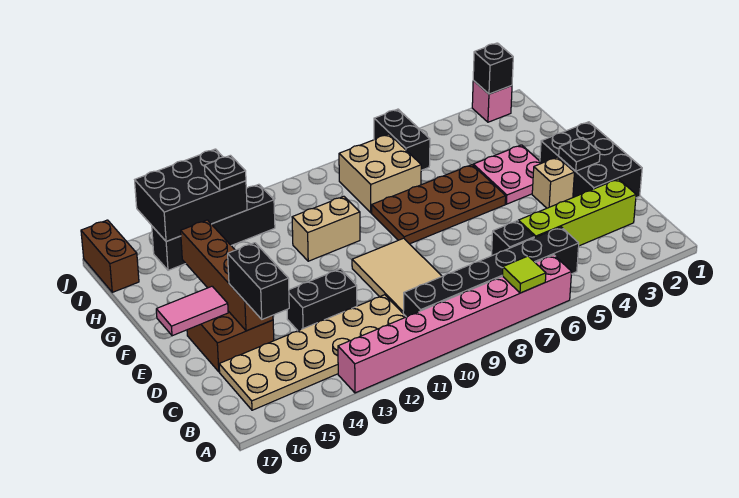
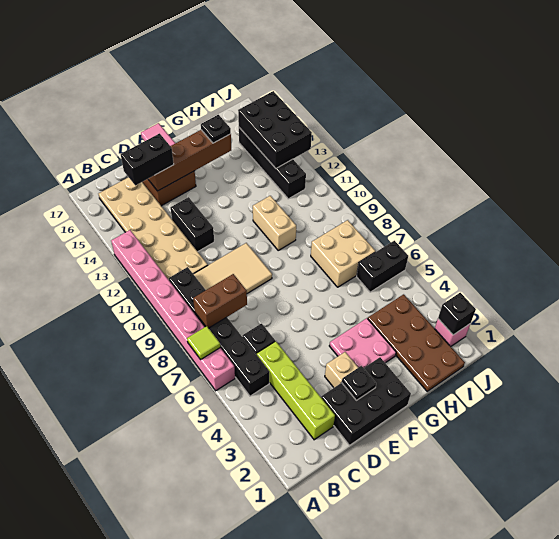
brown 2x4 plate [372,165,506,244] -> brown 2x4 plate moved to [368,294,465,391]
black 1x1 plate [205,155,246,190] -> black 1x1 plate moved to [201,115,231,143]
brown 1x2 brick [81,220,139,292] -> brown 1x2 brick moved to [193,274,247,328]

